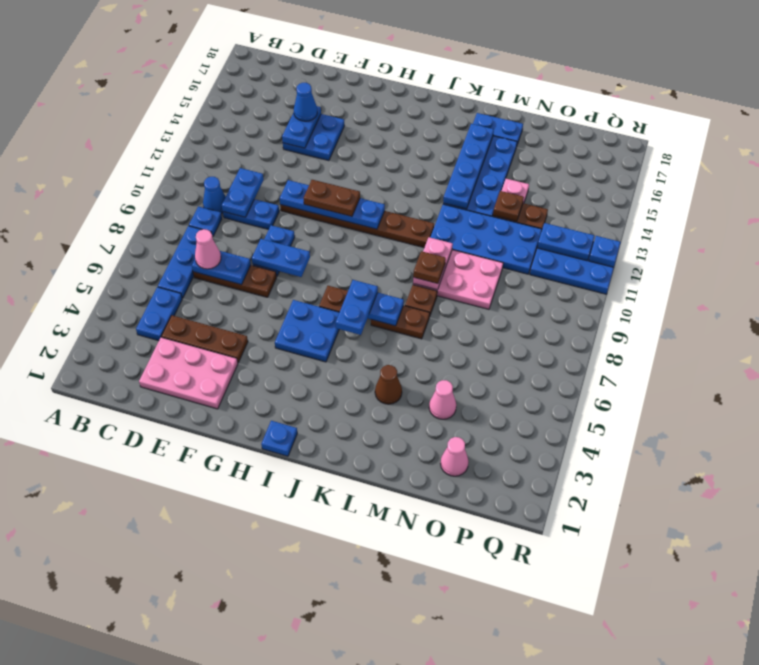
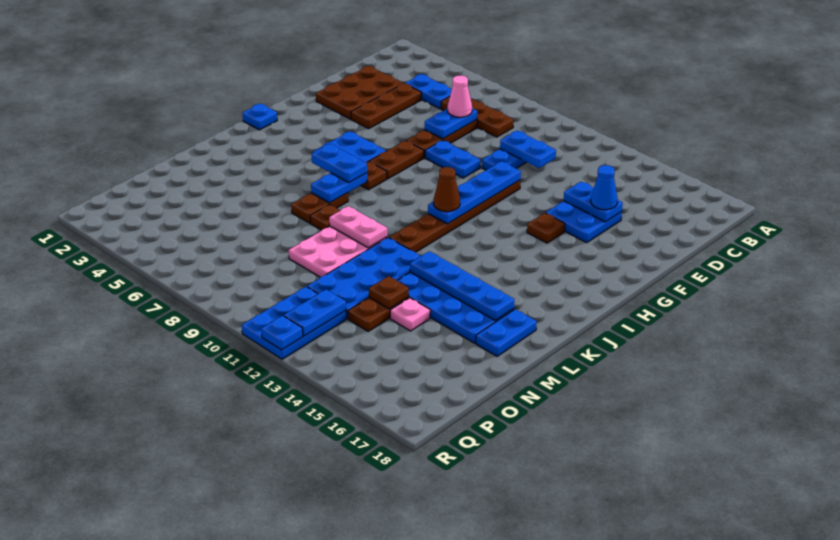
blue 1x3 plate [158,226,202,298] -> brown 1x3 plate [441,96,514,137]
blue 1x1 plate [189,206,222,237] -> none
blue 1x1 cone [203,177,226,214] -> none
pink 2x3 plate [139,337,238,409] -> brown 2x3 plate [316,66,403,119]
blue 1x2 plate [252,239,310,277] -> none
brown 1x2 plate [303,180,360,216] -> brown 1x2 plate moved to [369,141,424,179]
brown 1x1 cone [375,365,402,404] -> brown 1x1 cone moved to [434,167,460,212]
brown 1x1 plate [413,251,446,284] -> brown 1x1 plate moved to [527,213,565,243]
pink 1x1 cone [429,380,456,419] -> none
pink 1x1 cone [440,437,469,476] -> none

